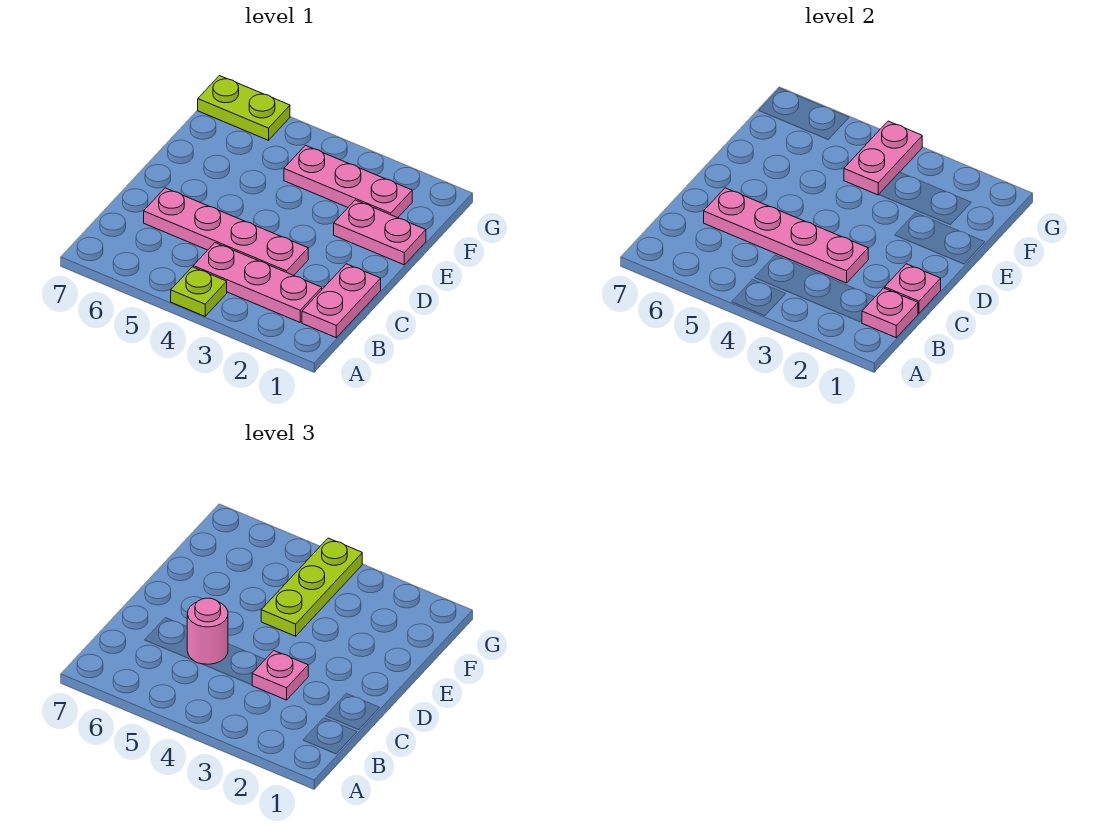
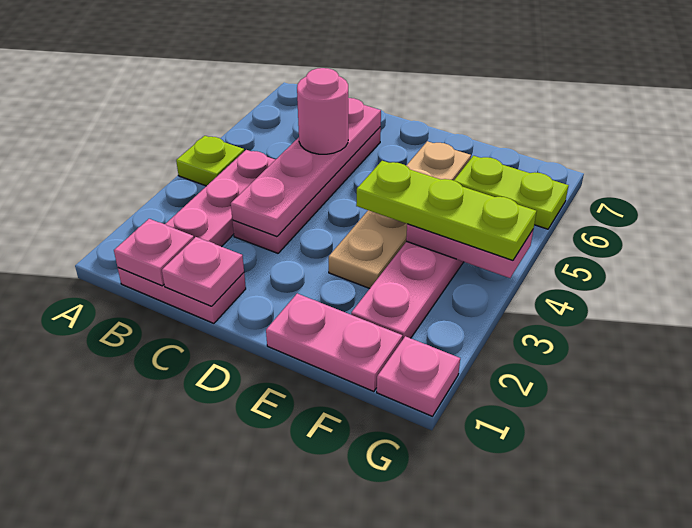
pink 1x1 plate [252,651,308,700] -> pink 1x1 plate moved to [377,336,460,416]
pink 1x2 plate [334,200,426,265] -> pink 1x2 plate turned to [266,294,402,392]
none -> tan 1x4 plate [329,141,471,288]
lime 1x2 plate [198,76,290,140] -> lime 1x2 plate turned to [454,156,569,229]

